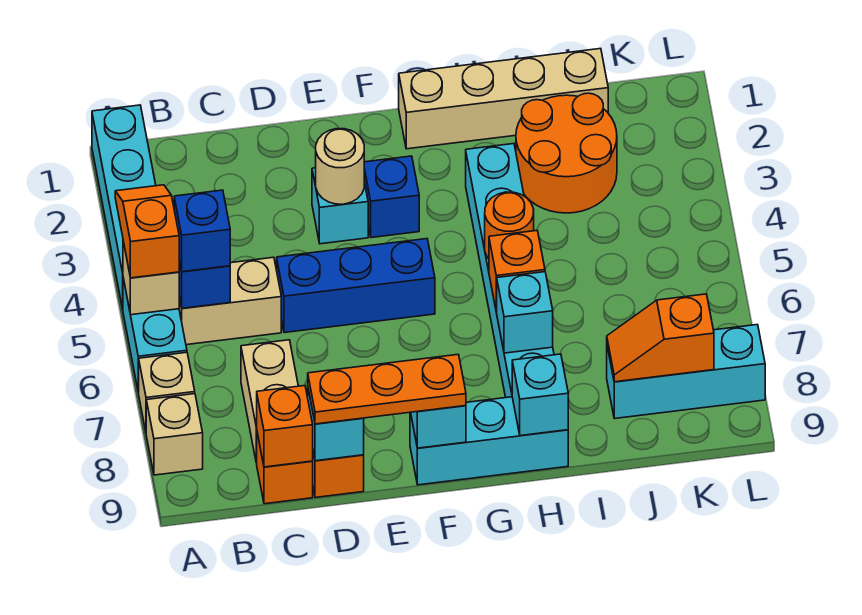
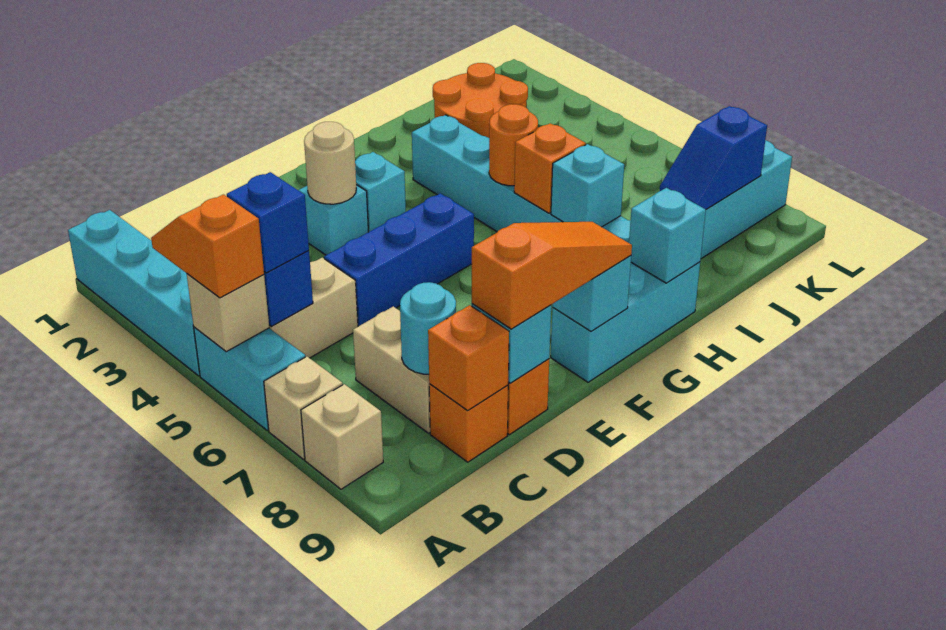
none -> cyan 1x1 round brick [400,282,456,374]
orange 1x3 plate [308,355,466,424] -> orange 1x3 slope [472,222,632,329]
blue 1x1 brick [364,156,419,238] -> cyan 1x1 brick [355,152,406,232]
tan 1x4 brick [399,49,608,149] -> none
orange 1x2 slope [607,294,714,382] -> blue 1x2 slope [660,106,767,209]

